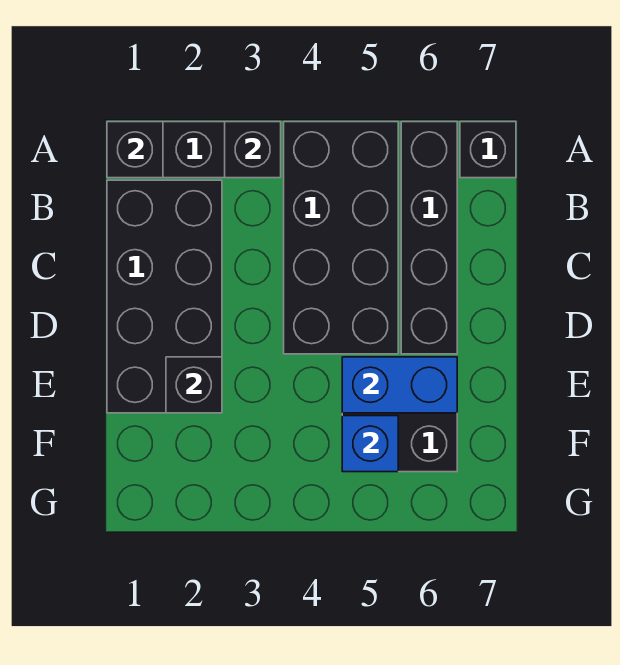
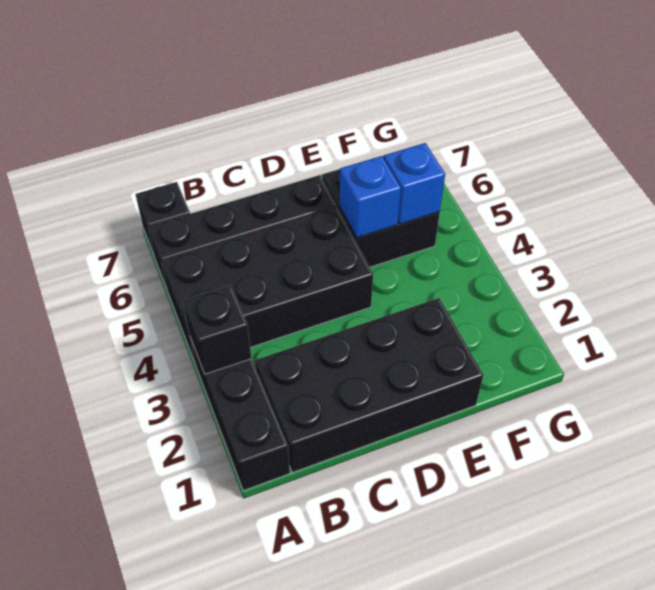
black 1x1 brick [107,122,163,178] -> none
black 1x1 brick [166,357,222,413] -> none
blue 1x2 brick [342,357,457,413] -> blue 1x1 brick [339,156,401,238]

